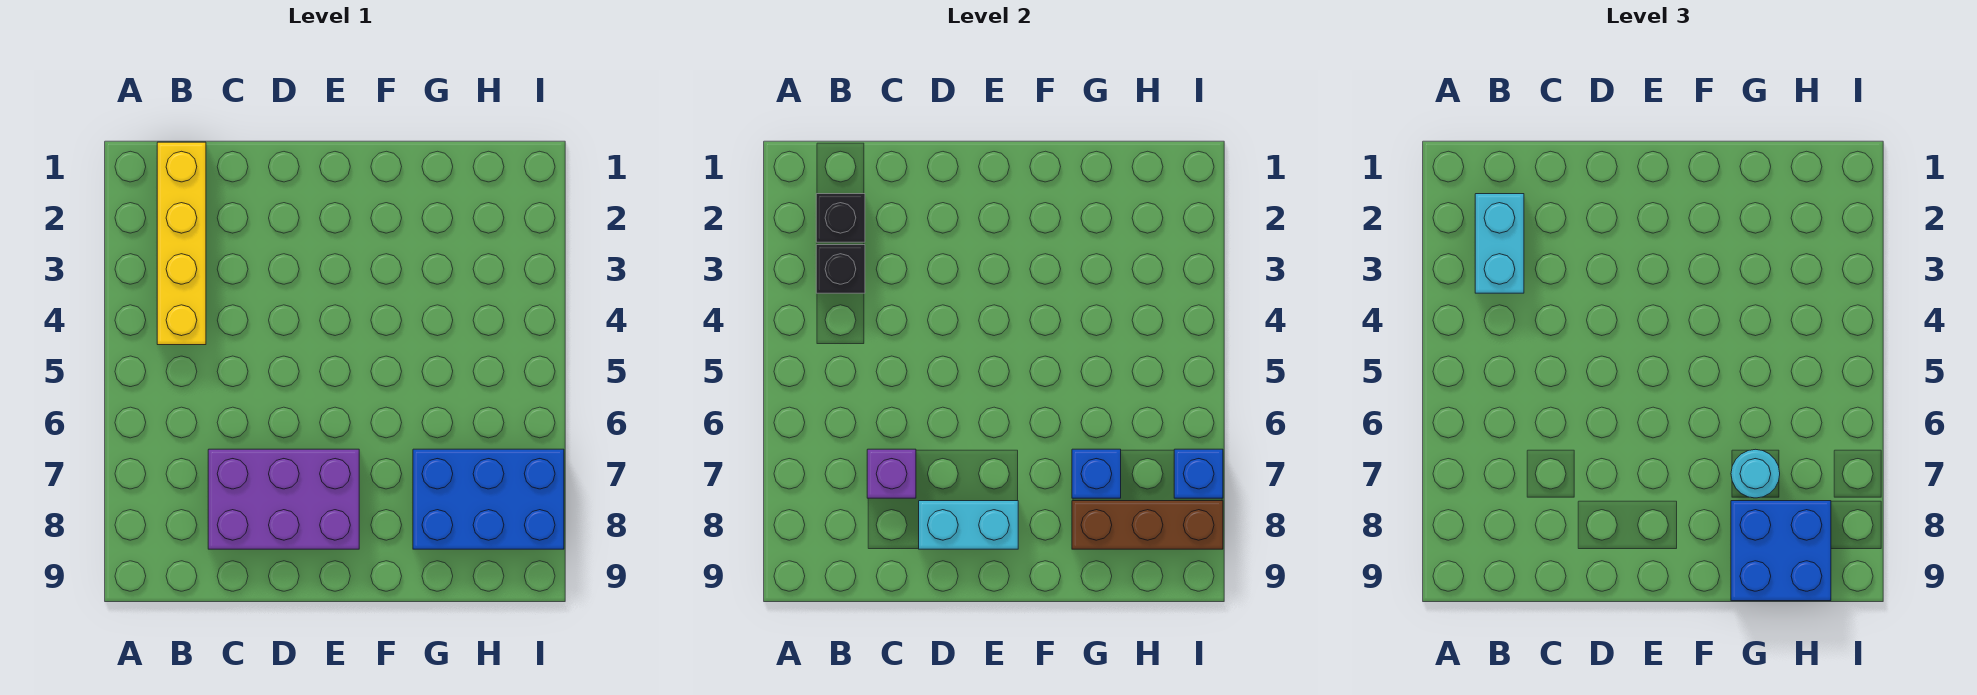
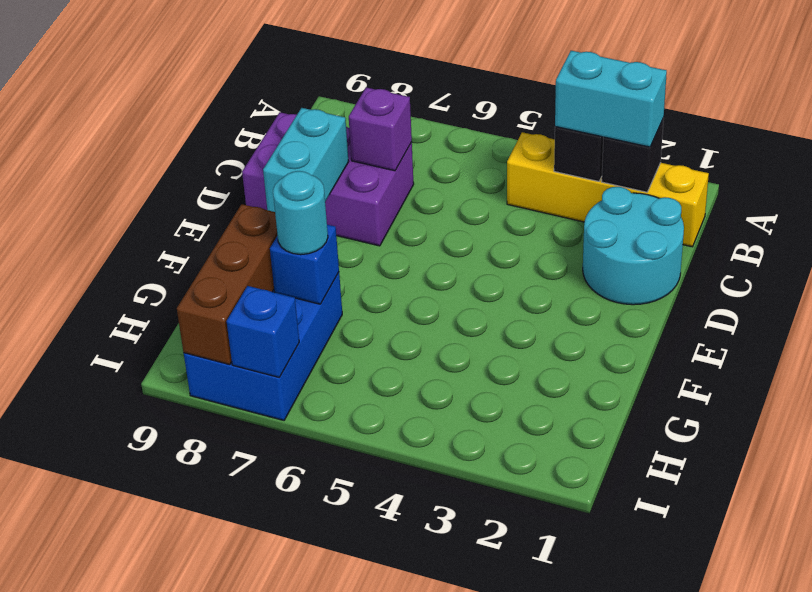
none -> cyan 2x2 round brick [583,187,684,305]
purple 2x3 brick [208,449,359,549] -> purple 2x3 brick turned to [242,112,414,246]
blue 2x2 brick [1731,501,1831,601] -> none

